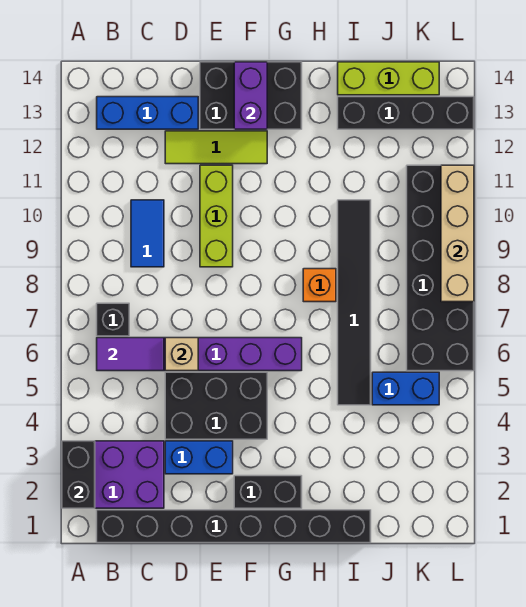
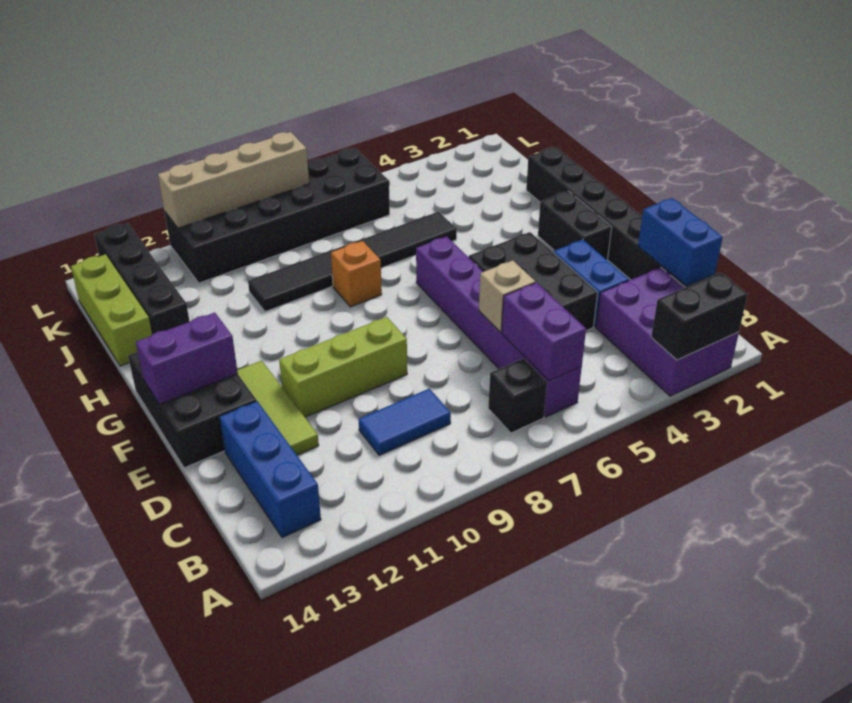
purple 1x2 tile [97,338,164,371] -> purple 1x2 brick [502,283,586,381]
blue 1x2 brick [372,372,439,405] -> blue 1x2 brick moved to [638,198,723,286]

